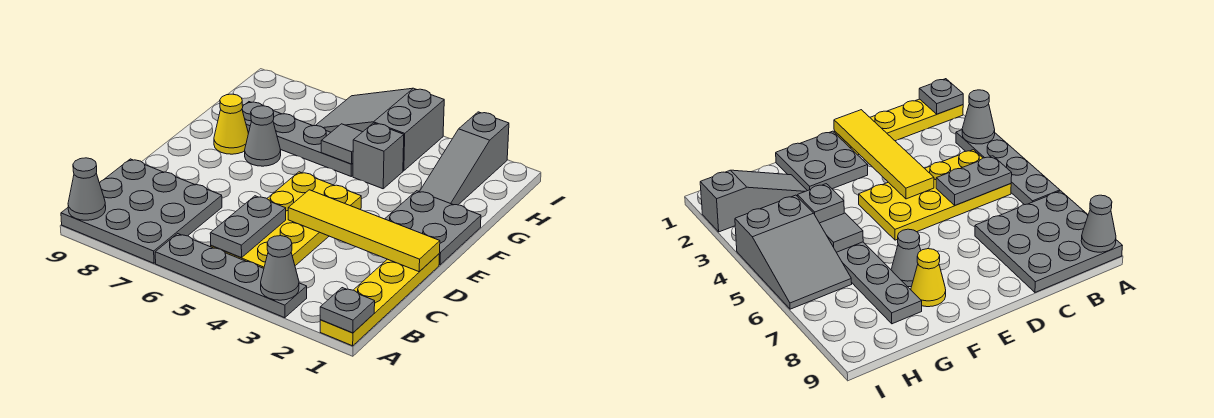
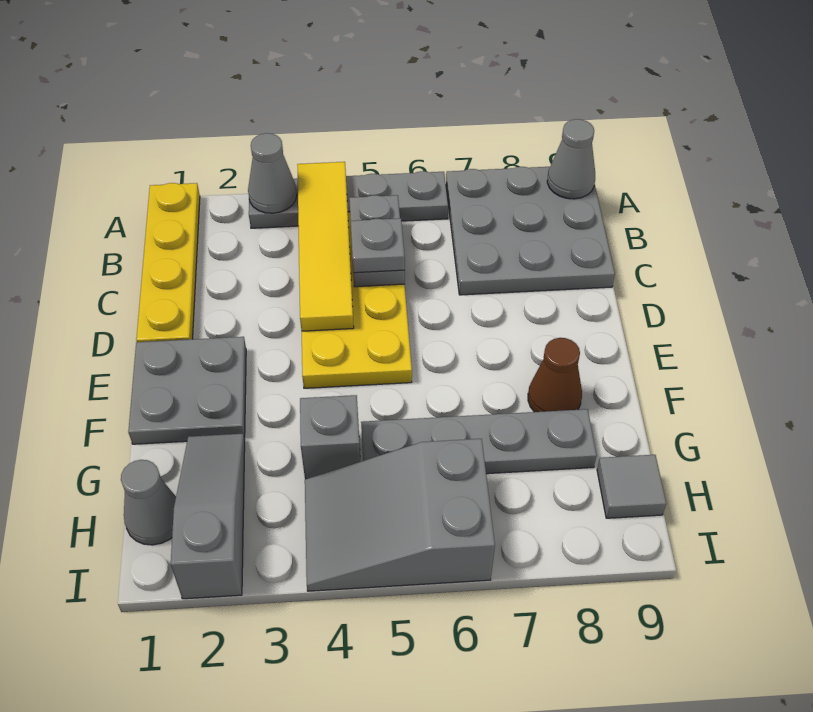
grey 1x1 plate [320,288,375,333] -> grey 1x1 plate moved to [351,218,405,273]
yellow 1x4 tile [288,190,440,272] -> yellow 1x4 tile turned to [297,162,354,331]
grey 1x1 cone [245,106,281,166] -> grey 1x1 cone moved to [121,460,176,545]
yellow 1x1 cone [214,94,248,154] -> brown 1x1 cone [528,338,582,412]
grey 1x1 tile [321,124,362,164] -> grey 1x1 tile moved to [597,455,666,518]
grey 2x3 slope [315,88,444,171] -> grey 2x3 slope turned to [305,439,495,591]

